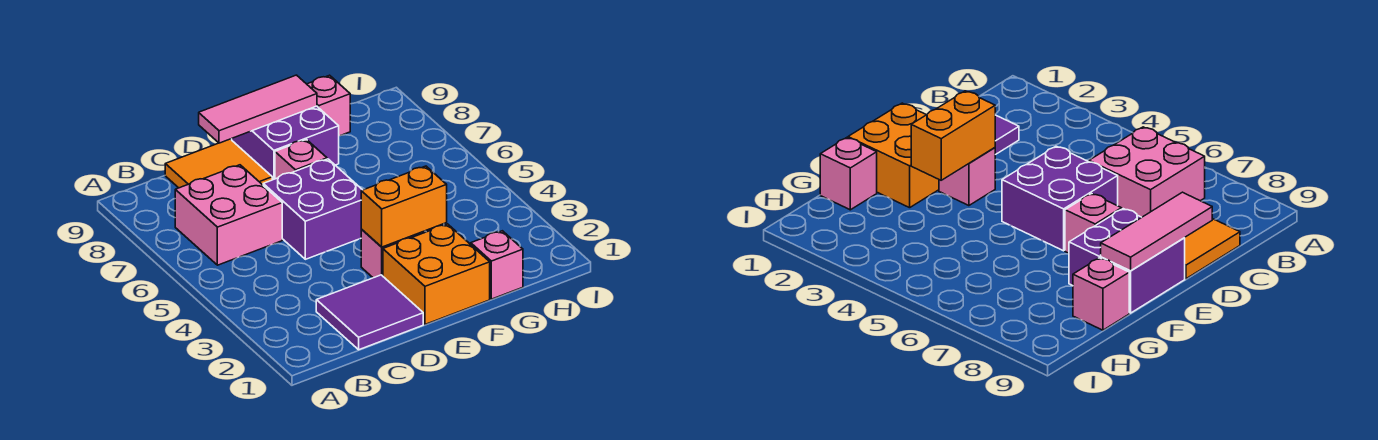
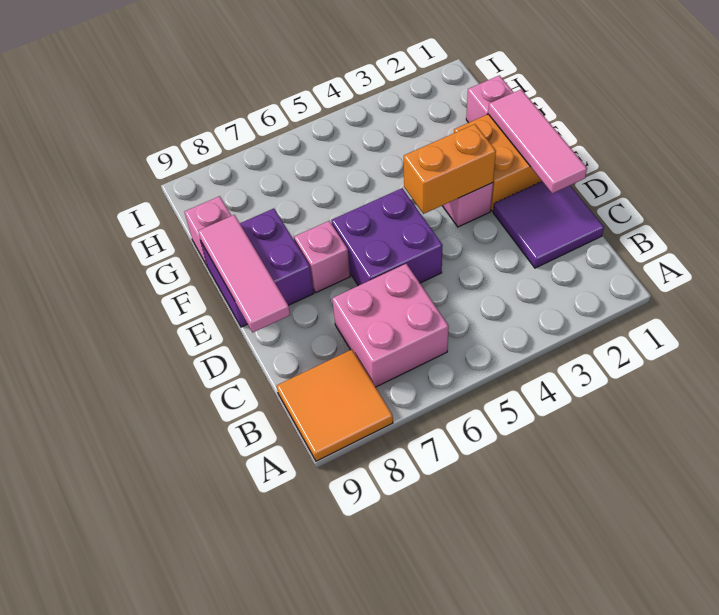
orange 2x2 tile [165,139,272,188] -> orange 2x2 tile moved to [276,350,393,461]
none -> pink 1x3 tile [488,90,587,193]
orange 1x2 brick [361,166,447,247] -> orange 1x2 brick turned to [403,124,496,214]

